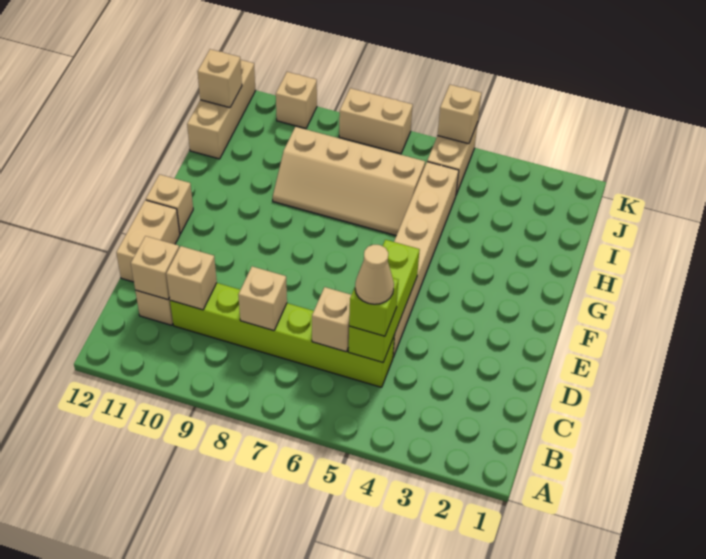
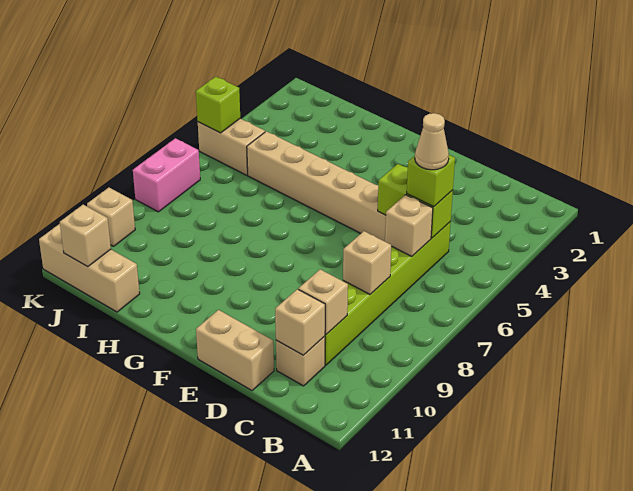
lime 1x3 brick [348,240,420,362] -> lime 1x2 brick [378,164,453,238]
tan 1x1 brick [146,174,193,234] -> none
tan 2x4 slope [273,127,425,236] -> none
tan 1x1 brick [437,85,481,144] -> lime 1x1 brick [196,77,240,133]
tan 1x2 brick [339,88,413,154] -> pink 1x2 brick [133,138,200,212]

